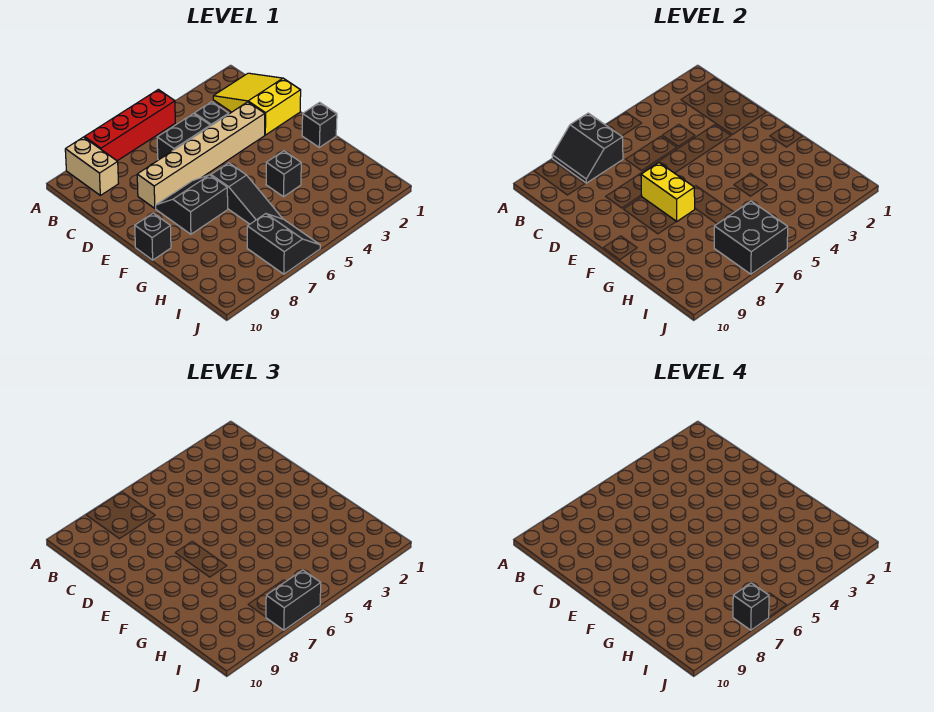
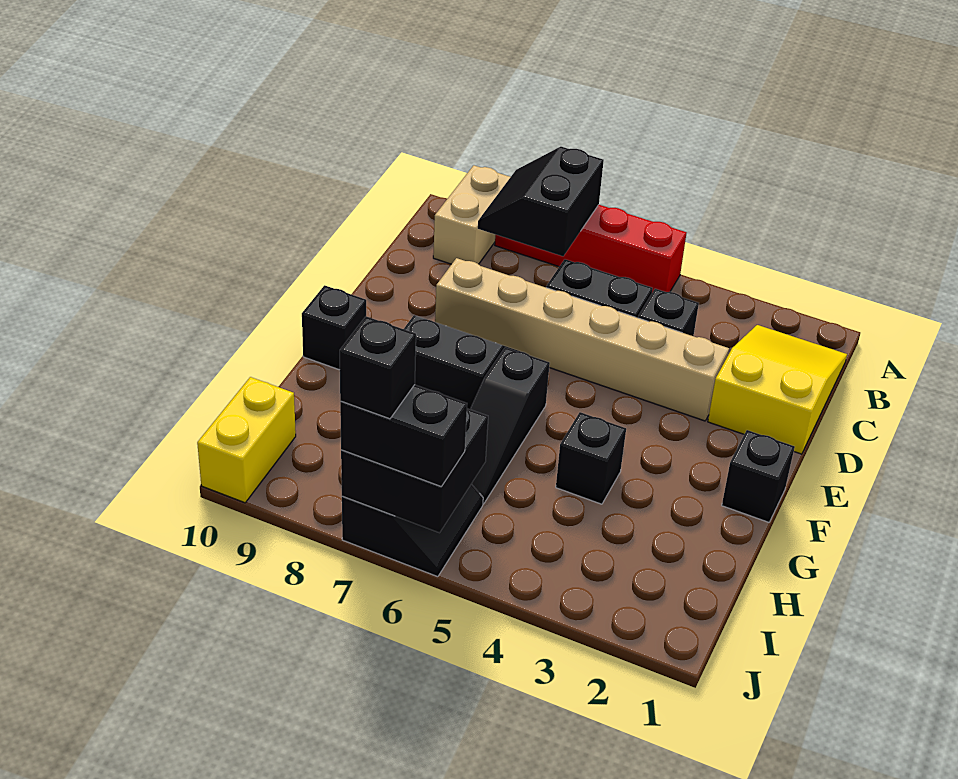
yellow 1x2 brick [641,163,695,222] -> yellow 1x2 brick moved to [197,377,296,503]

